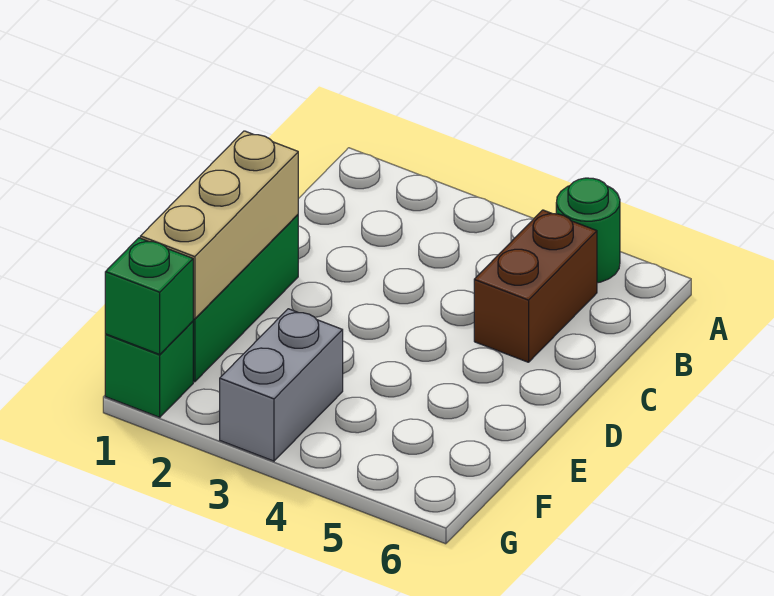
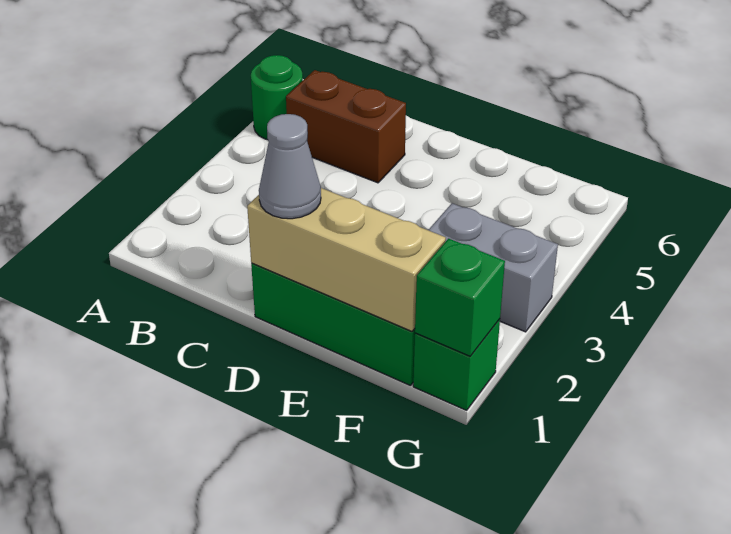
none -> grey 1x1 cone [259,114,321,219]

